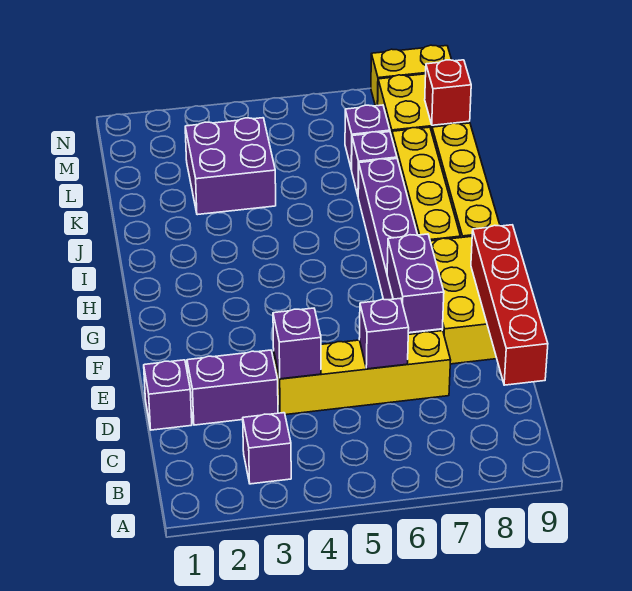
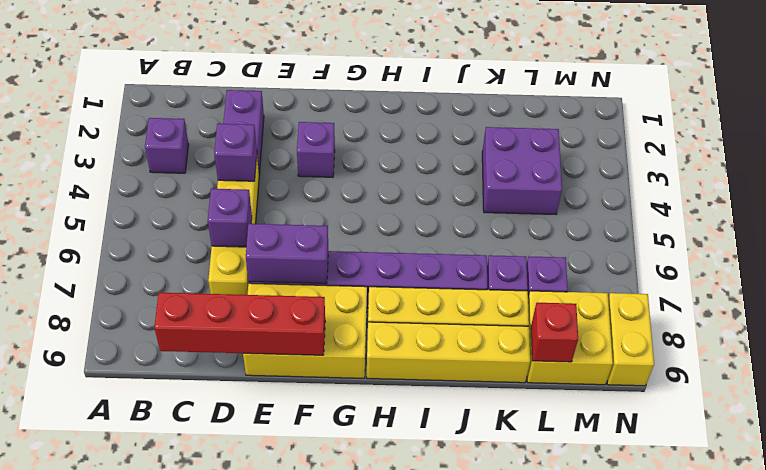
purple 1x1 brick [144,360,192,430] -> purple 1x1 brick moved to [297,122,335,177]

